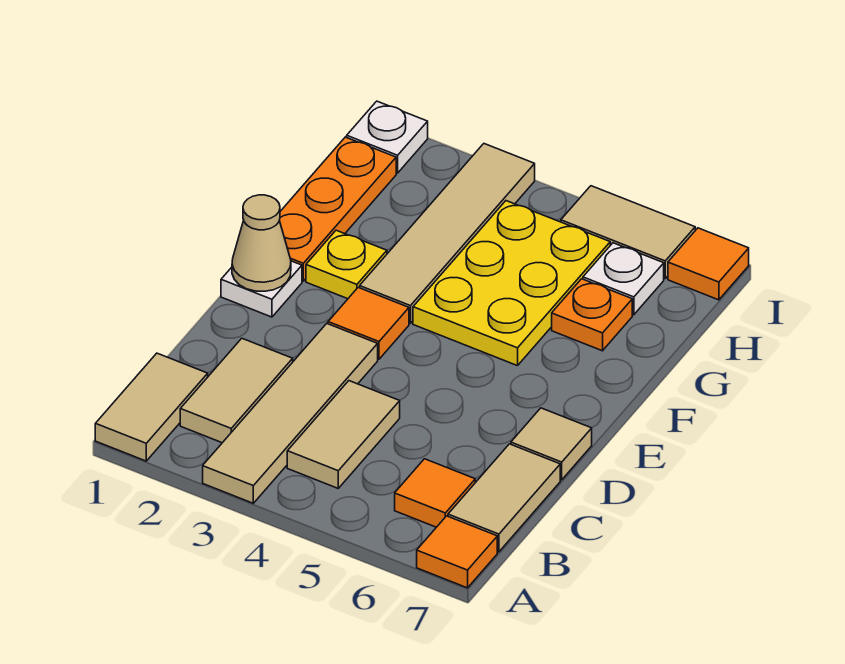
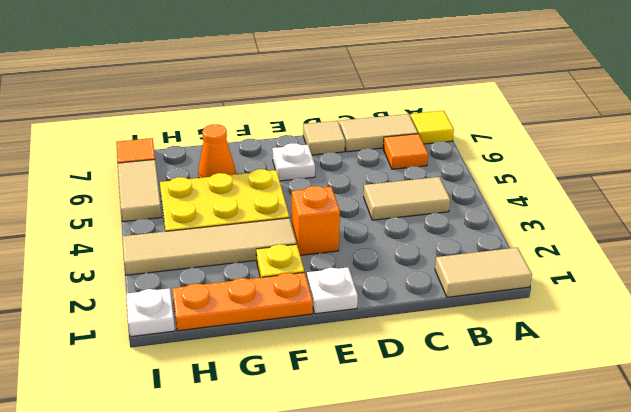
tan 1x4 tile [203,324,378,503] -> none
orange 1x1 tile [417,516,497,588] -> yellow 1x1 tile [410,111,454,144]
tan 1x2 tile [180,338,293,443] -> none
tan 1x1 cone [232,195,291,291] -> none
orange 1x1 tile [328,288,409,359] -> orange 1x1 brick [292,186,340,255]
orange 1x1 plate [552,279,632,351] -> orange 1x1 cone [198,124,235,178]
white 1x1 plate [583,243,664,315] -> white 1x1 plate moved to [272,143,315,181]

